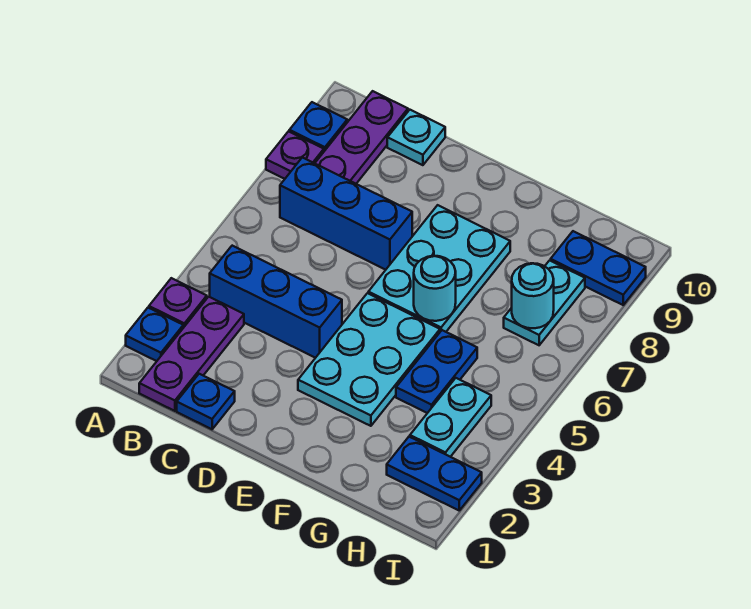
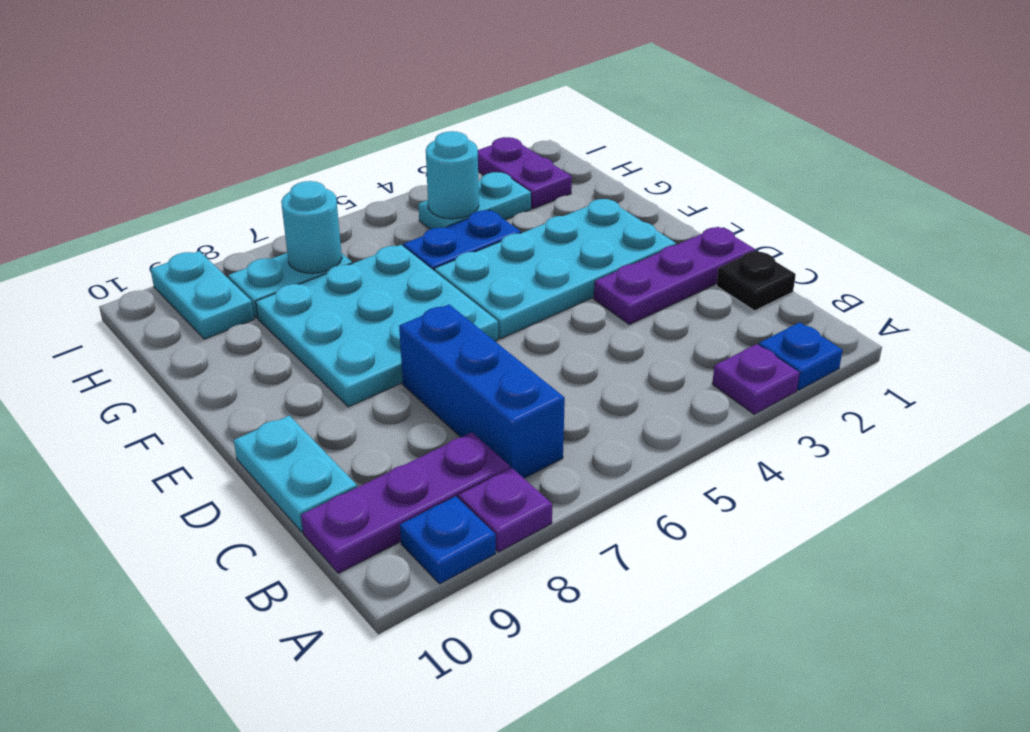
purple 1x3 plate [139,297,244,411] -> purple 1x3 plate moved to [594,227,755,325]
blue 1x3 brick [210,246,342,358] -> none
blue 1x1 plate [177,374,235,429] -> black 1x1 plate [716,250,796,311]
cyan 1x1 plate [387,110,445,165] -> cyan 1x2 plate [234,415,357,532]
cyan 2x3 plate [298,293,440,426] -> cyan 2x4 plate [434,199,676,339]
cyan 2x3 plate [368,205,510,332] -> cyan 3x3 plate [256,245,498,407]
cyan 1x1 round brick [414,256,456,321] -> cyan 1x1 round brick moved to [426,131,479,219]
blue 1x2 plate [387,437,482,510] -> purple 1x2 plate [478,137,572,209]
blue 1x2 plate [551,231,646,305] -> cyan 1x2 plate [150,251,254,339]

